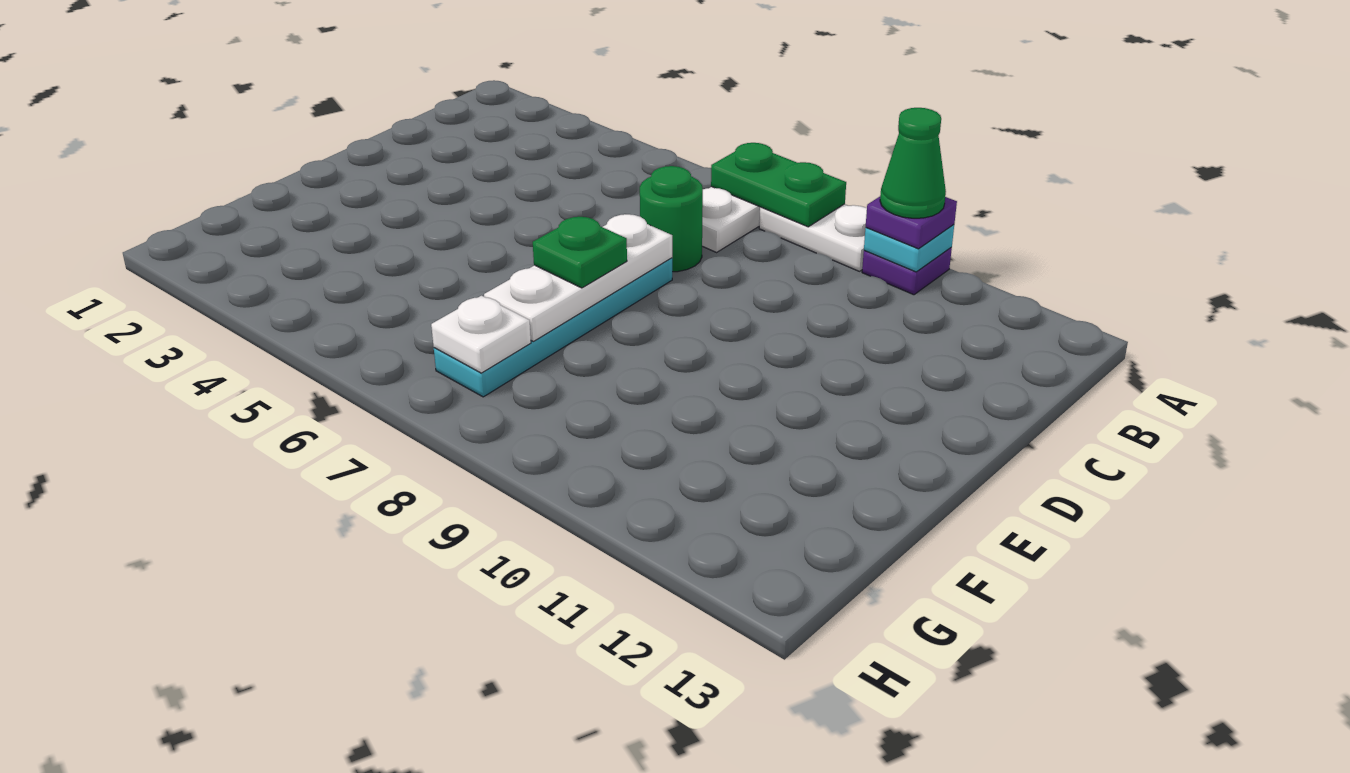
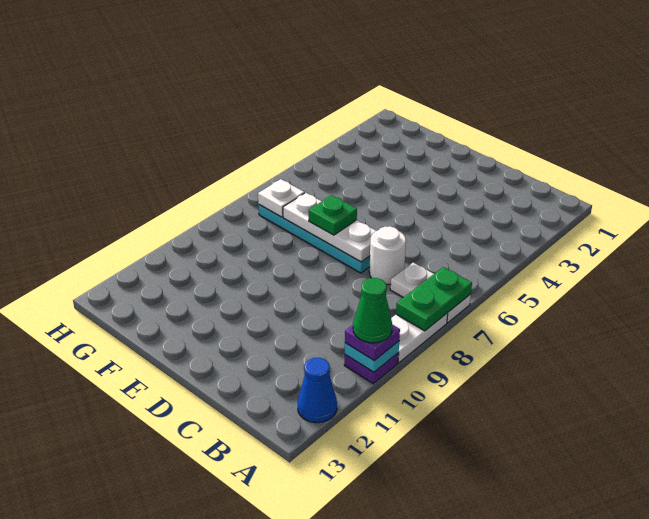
none -> blue 1x1 cone [298,358,337,423]
green 1x1 round brick [640,166,703,272] -> white 1x1 round brick [369,226,406,284]

